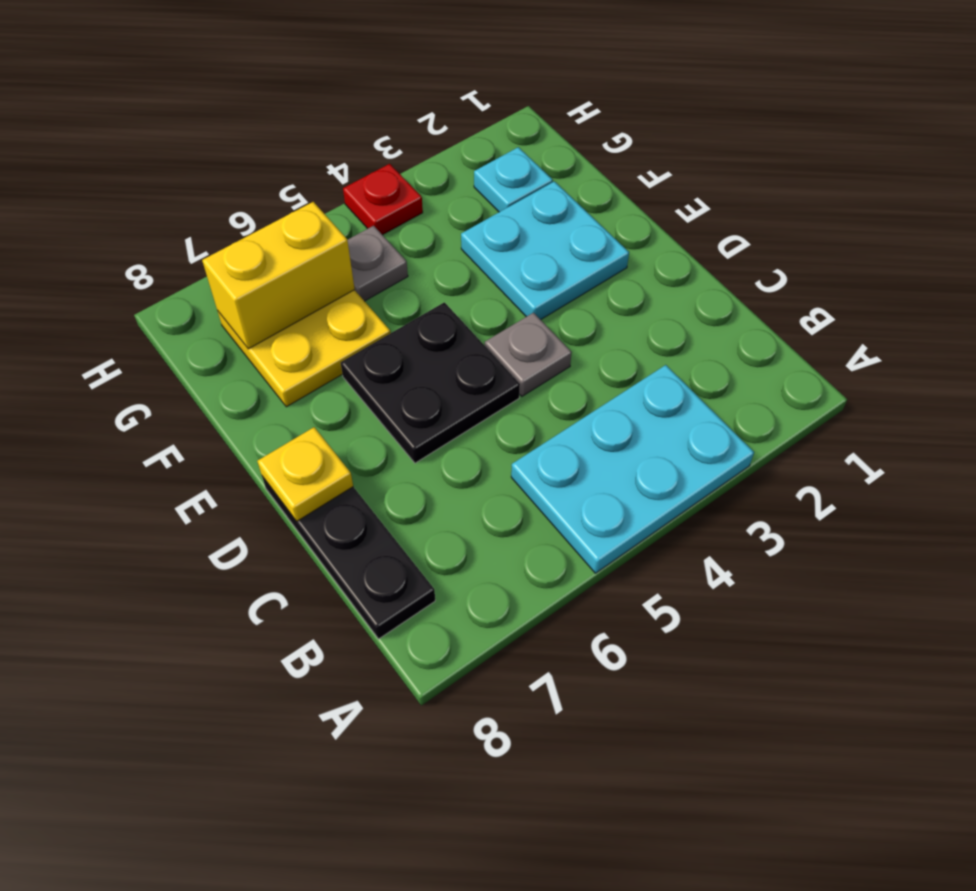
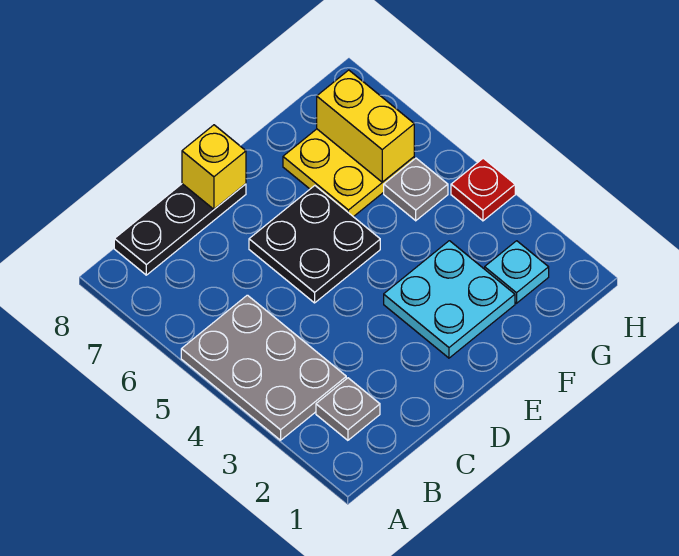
cyan 2x3 plate [511,365,754,573] -> grey 2x3 plate [181,295,346,440]
grey 1x1 plate [485,313,572,396] -> grey 1x1 plate moved to [316,378,380,440]
yellow 1x1 plate [258,427,353,521] -> yellow 1x1 brick [182,125,246,209]

